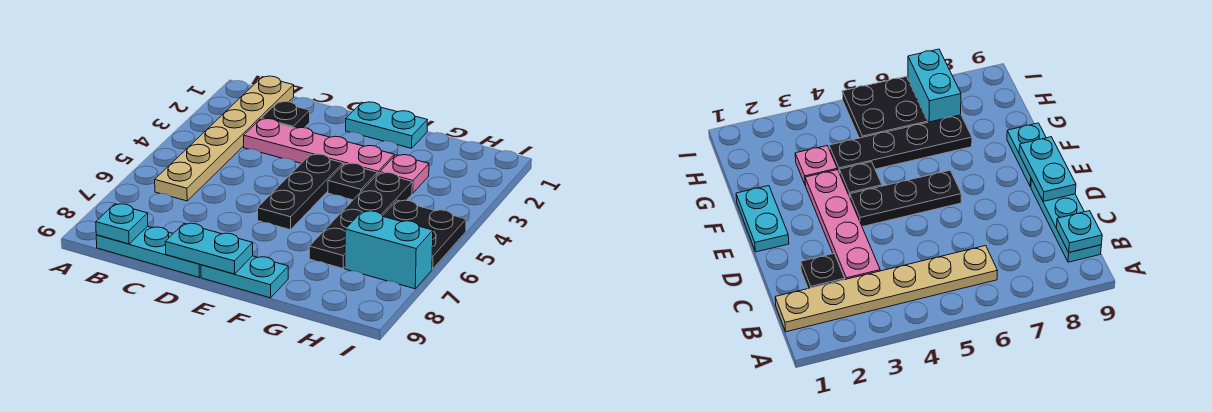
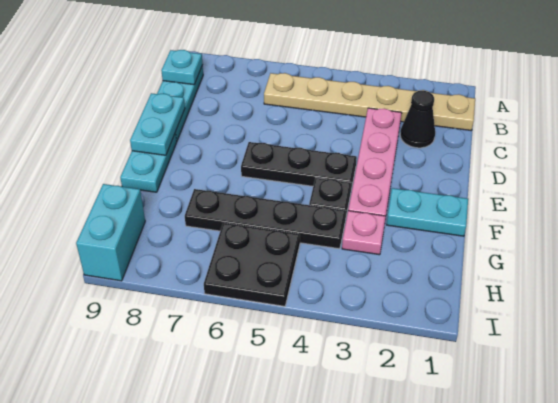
black 1x1 plate [261,102,310,128] -> black 1x1 cone [400,91,435,148]
cyan 1x2 plate [346,102,427,148] -> cyan 1x2 plate turned to [387,188,468,236]
cyan 1x2 brick [345,211,433,289] -> cyan 1x2 brick moved to [76,184,145,281]

